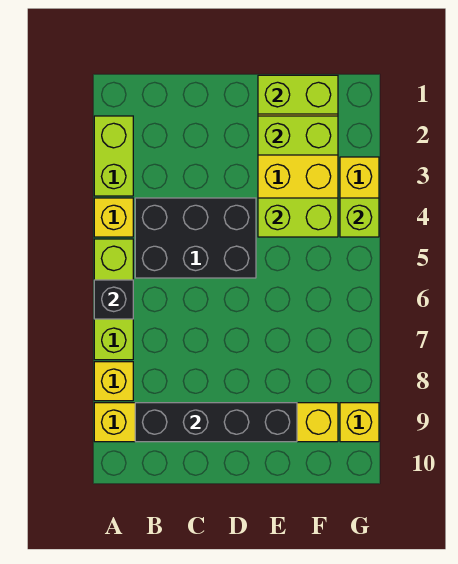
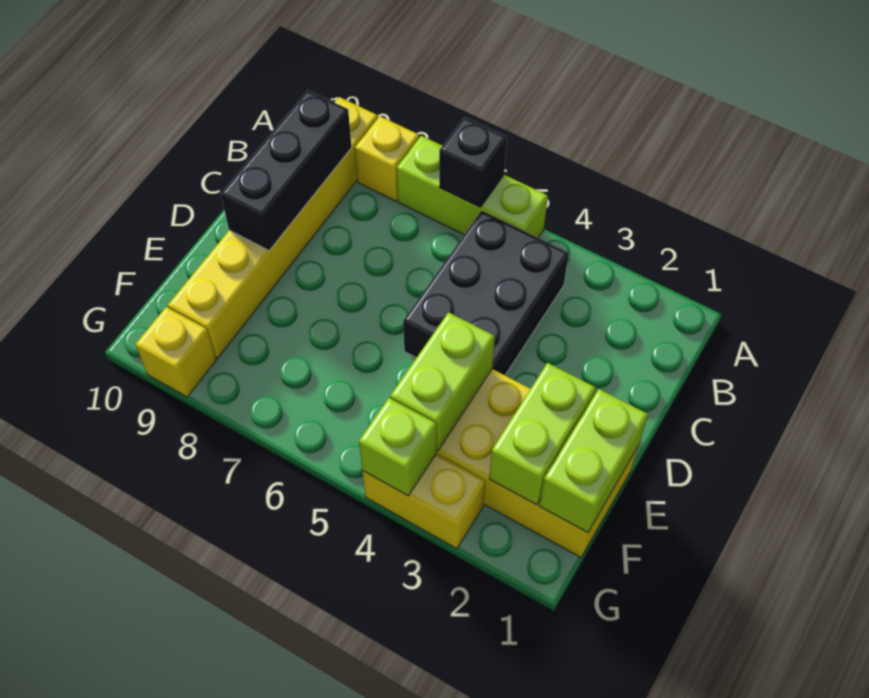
lime 1x2 brick [94,116,133,196] -> none
yellow 1x1 brick [94,198,133,237] -> none
black 1x4 brick [135,403,297,442] -> black 1x3 brick [221,90,352,250]

